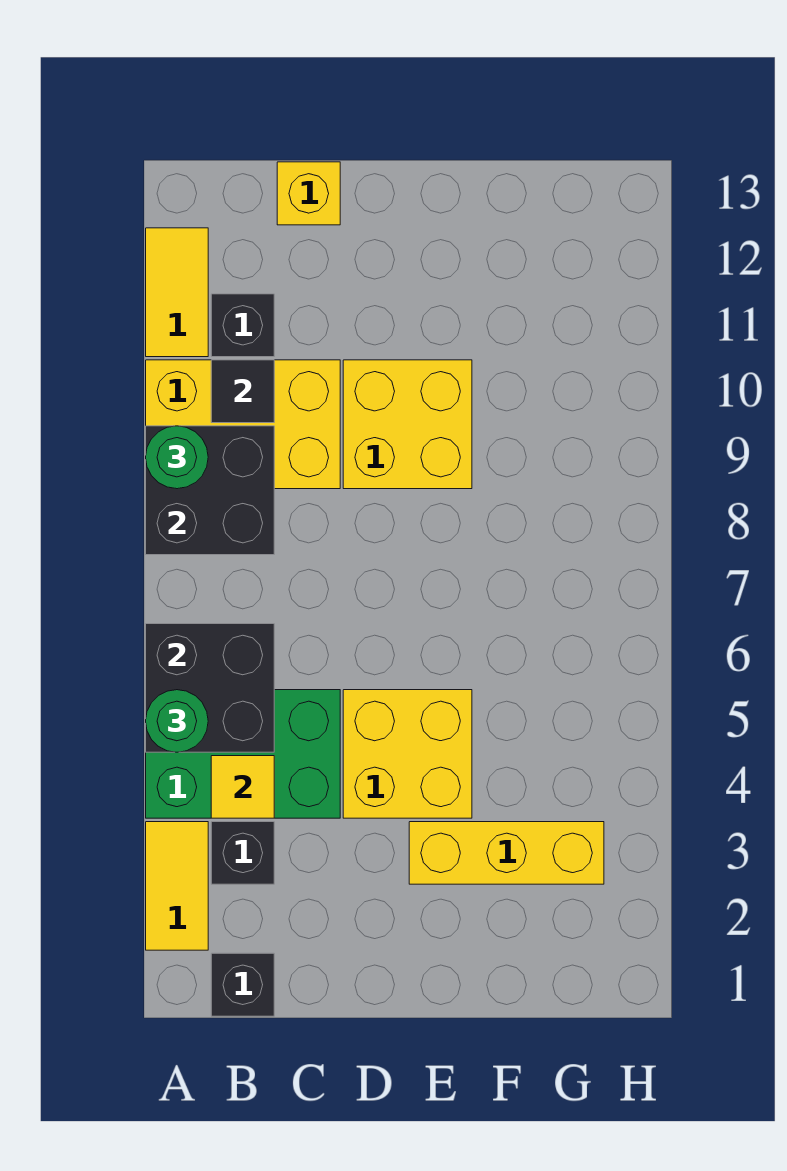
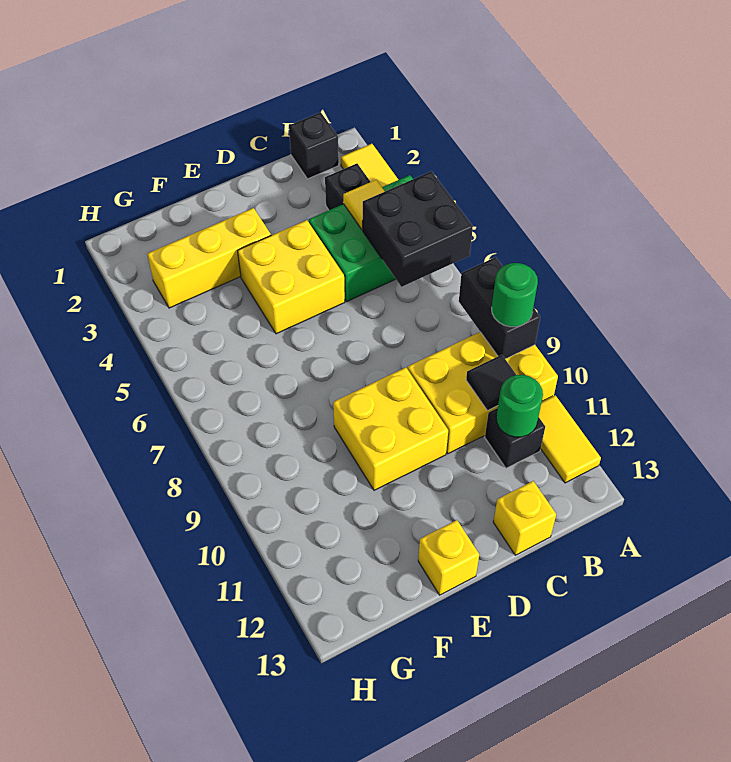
green 1x1 round brick [146,690,208,752] -> green 1x1 round brick moved to [496,375,543,437]
black 2x2 brick [146,426,274,555] -> black 1x2 brick [459,257,540,359]
none -> yellow 1x1 brick [418,520,479,595]

